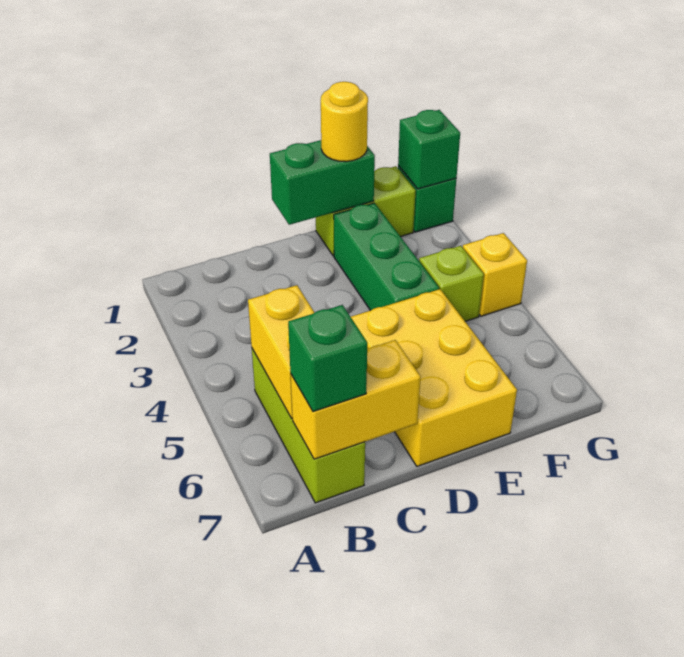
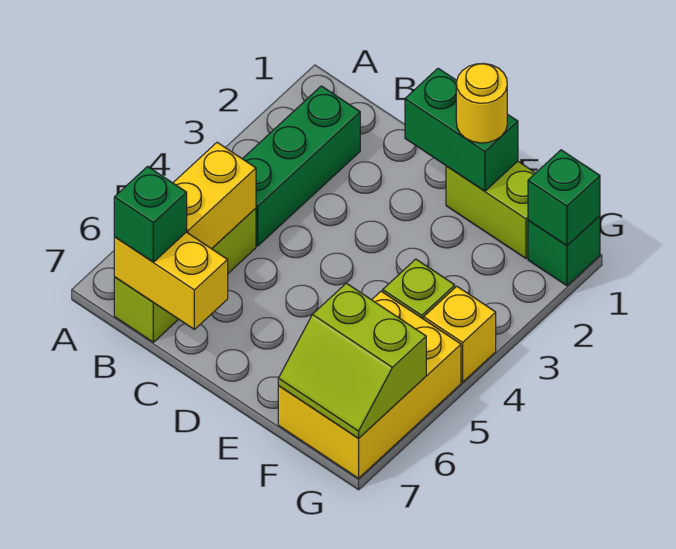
yellow 2x3 brick [351,289,517,466] -> yellow 2x3 brick moved to [278,291,461,478]
green 1x3 brick [334,203,439,311] -> green 1x3 brick moved to [243,86,360,246]
none -> lime 2x2 slope [278,283,426,439]

